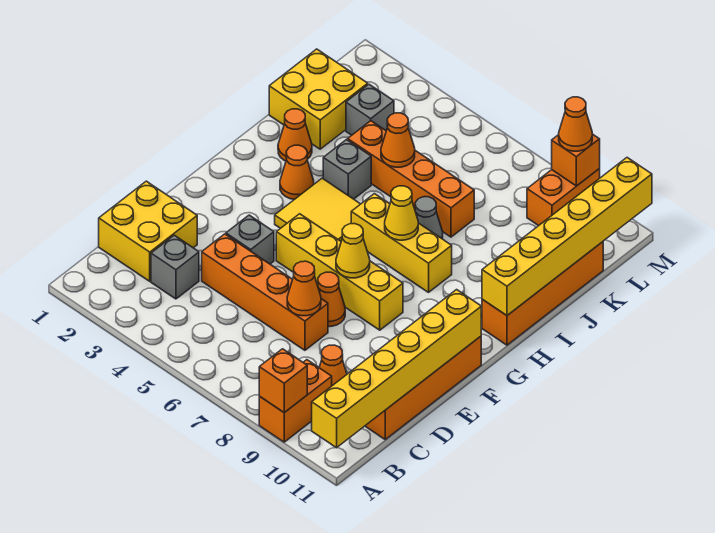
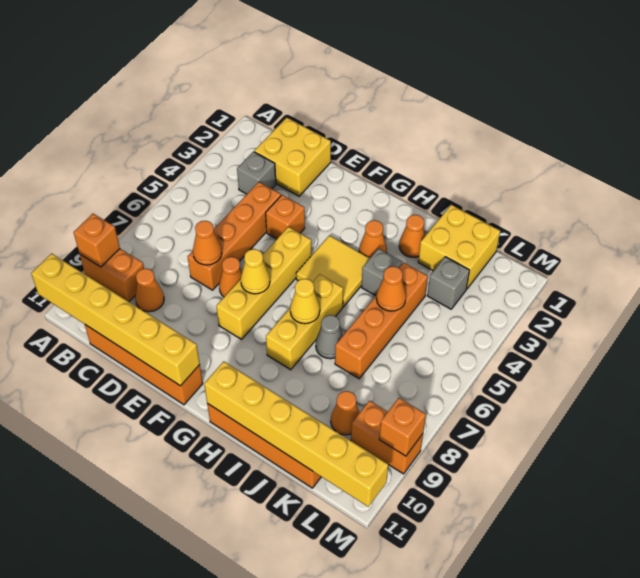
grey 1x1 brick [226,215,274,264] -> orange 1x1 brick [266,195,305,239]
orange 1x1 cone [559,97,592,151] -> orange 1x1 cone moved to [331,391,360,435]

